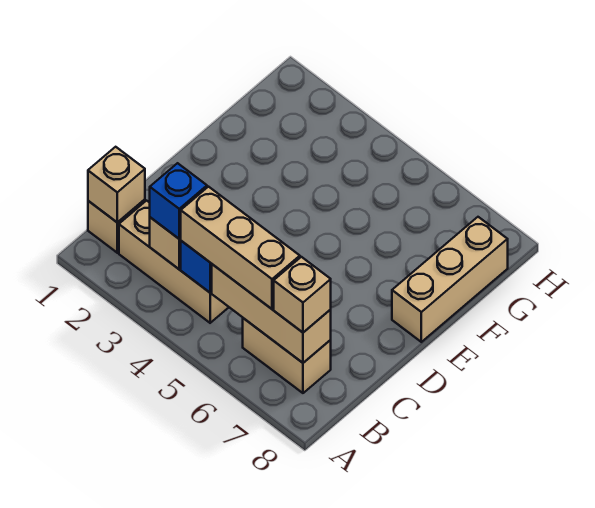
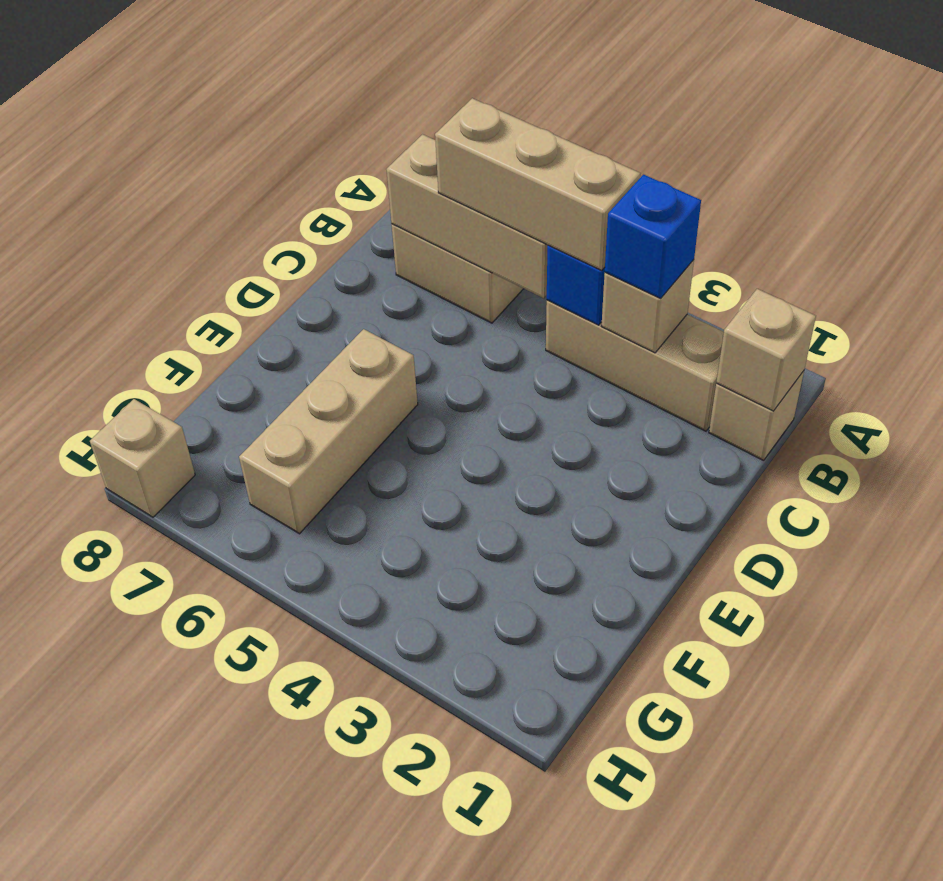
tan 1x1 brick [274,257,331,332] -> tan 1x1 brick moved to [90,399,195,517]
tan 1x3 brick [392,217,508,342] -> tan 1x3 brick moved to [239,329,418,534]

